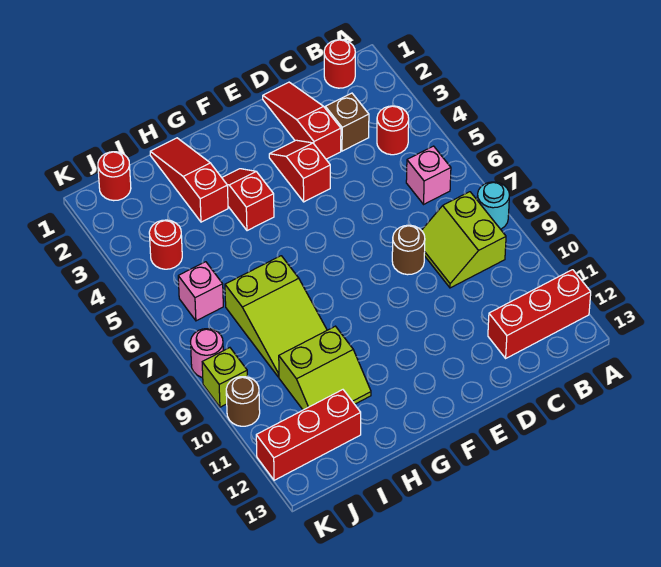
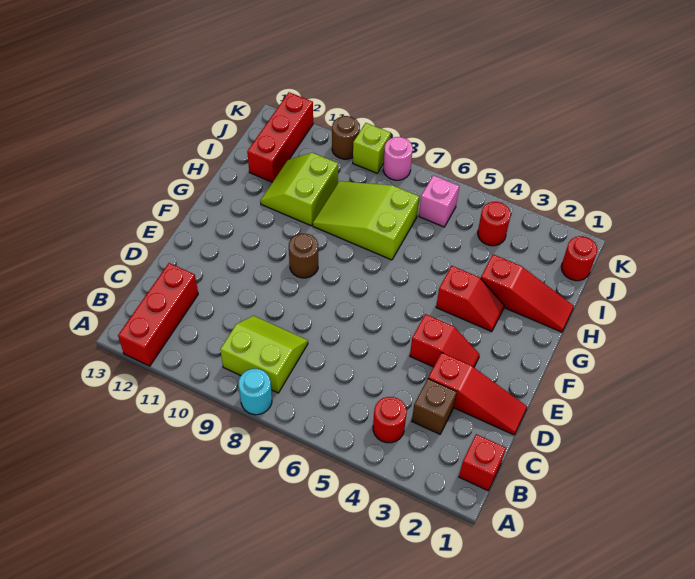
red 1x1 round brick [324,40,355,88] -> red 1x1 brick [459,434,506,491]
pink 1x1 brick [406,146,451,204] -> none
brown 1x1 round brick [392,225,425,275] -> brown 1x1 round brick moved to [289,234,318,278]

